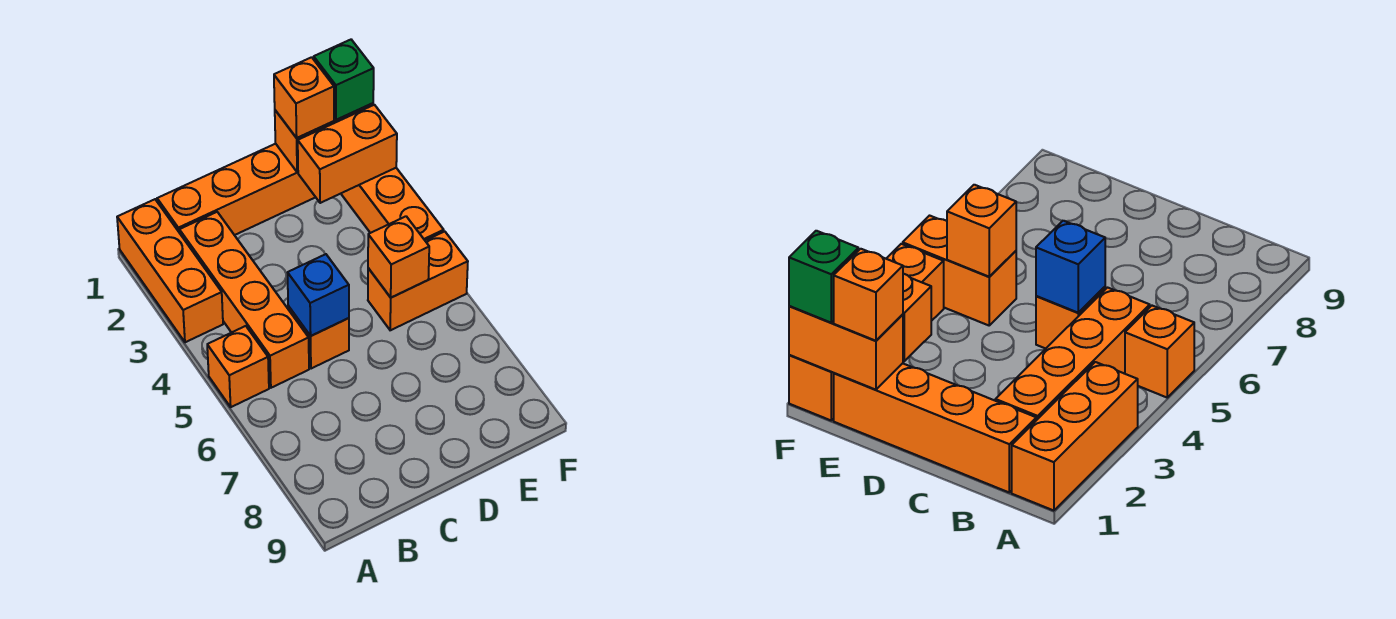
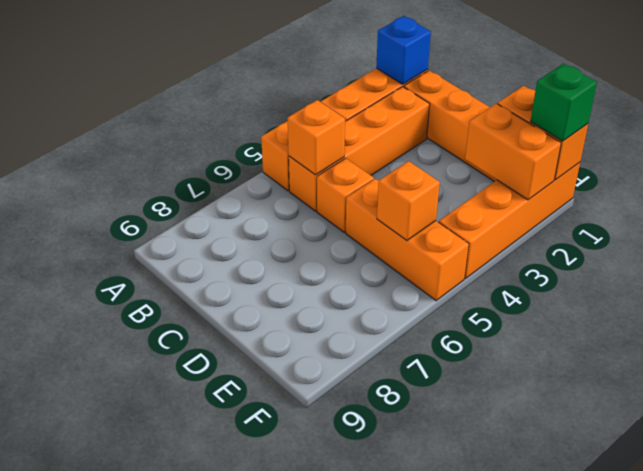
blue 1x1 brick [288,254,349,336] -> blue 1x1 brick moved to [376,16,431,84]
orange 1x1 brick [274,57,334,138] -> orange 1x1 brick moved to [288,100,345,175]
orange 1x2 brick [368,231,468,330] -> orange 1x3 brick [346,179,469,301]

